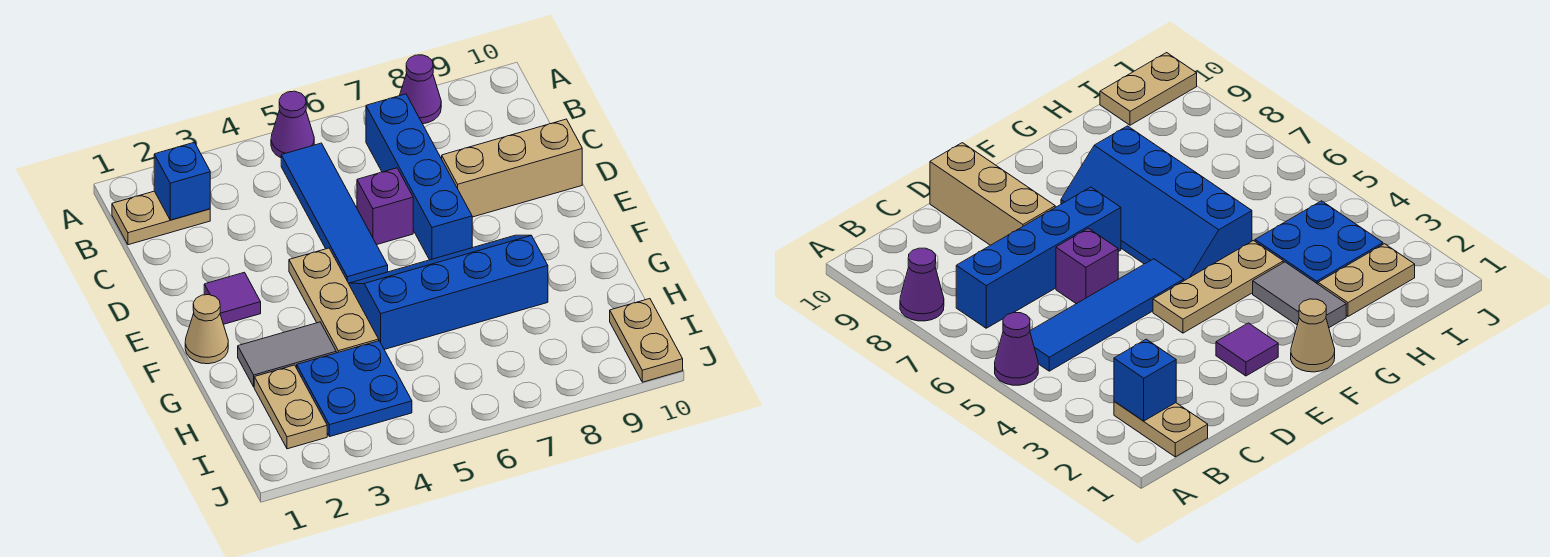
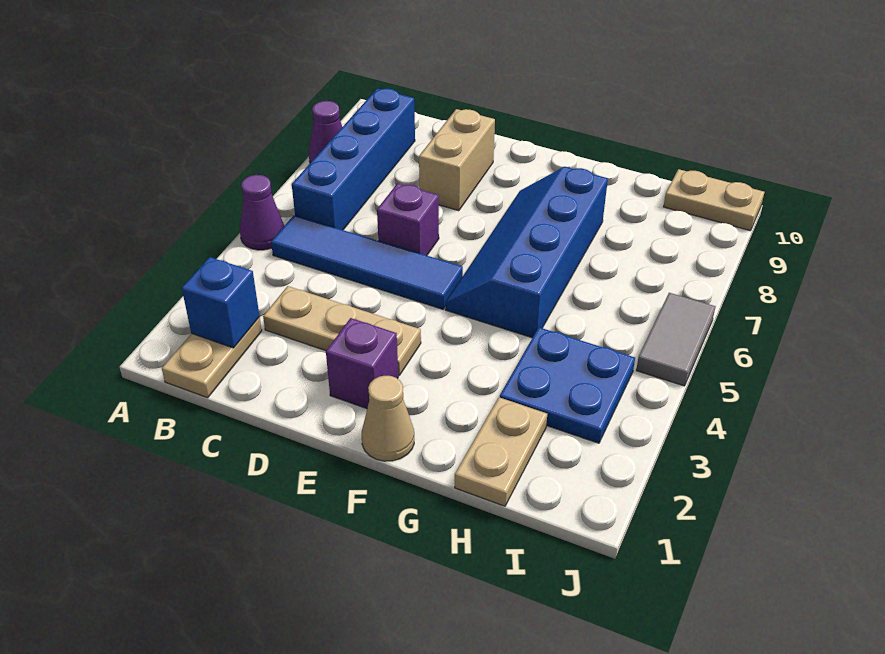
blue 1x4 brick [366,94,472,260] -> blue 1x4 brick turned to [292,88,415,230]
tan 1x3 brick [442,119,582,217] -> tan 1x2 brick [419,109,495,211]
purple 1x1 tile [204,272,261,324] -> purple 1x1 brick [326,318,398,409]
tan 1x3 plate [289,248,379,353] -> tan 1x3 plate moved to [263,286,421,375]
grey 1x2 tile [238,322,336,387] -> grey 1x2 tile moved to [636,293,716,386]
tan 1x2 plate [254,365,327,449] -> tan 1x2 plate turned to [455,397,547,506]

